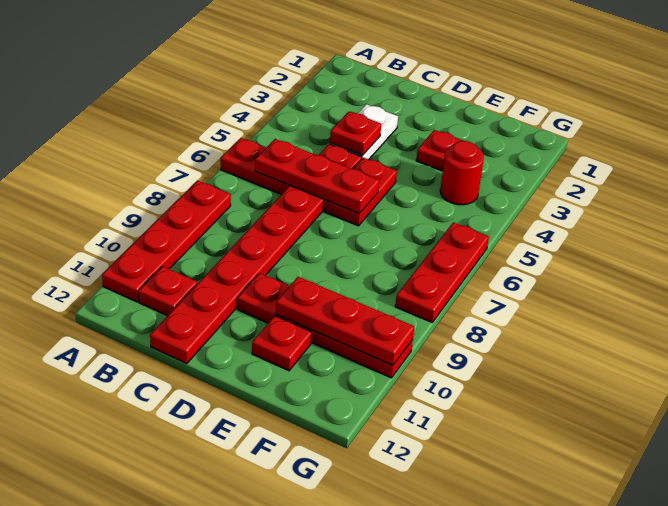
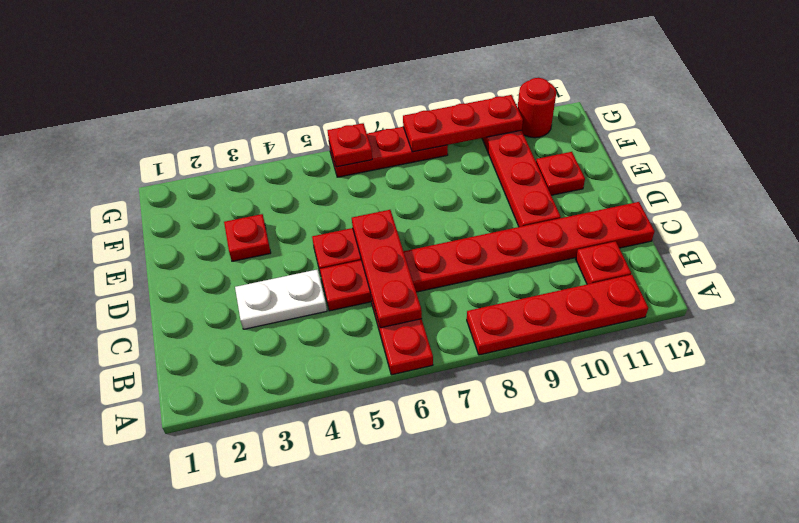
red 1x1 plate [330,112,381,155] -> red 1x1 plate moved to [327,123,372,167]
red 1x3 plate [276,277,414,365] -> red 1x3 plate turned to [403,95,523,152]
red 1x1 round brick [440,141,484,205] -> red 1x1 round brick moved to [518,78,556,138]

